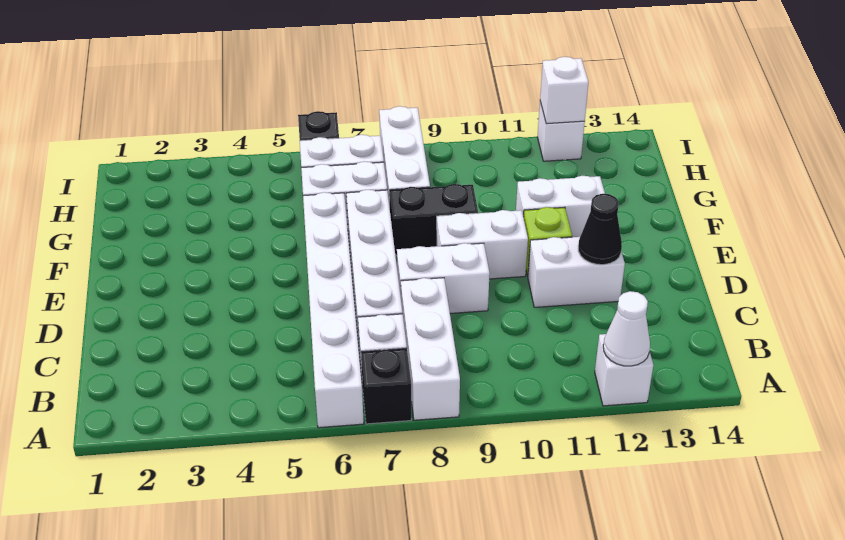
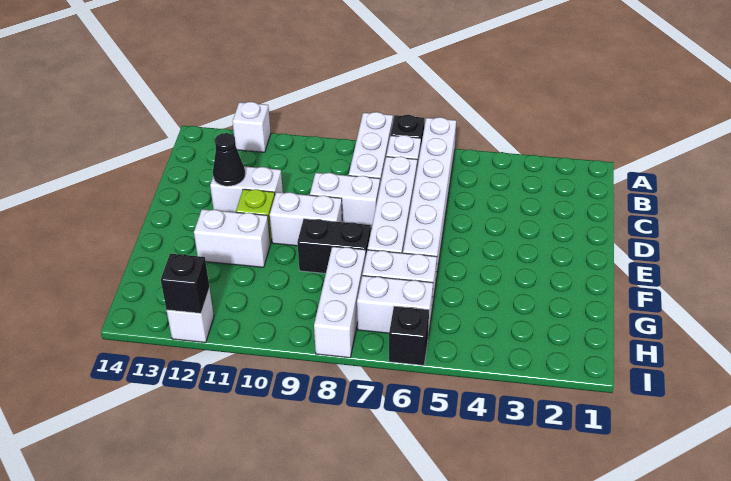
white 1x1 cone [603,291,650,366] -> none
white 1x1 brick [540,57,589,124] -> black 1x1 brick [161,254,209,313]

